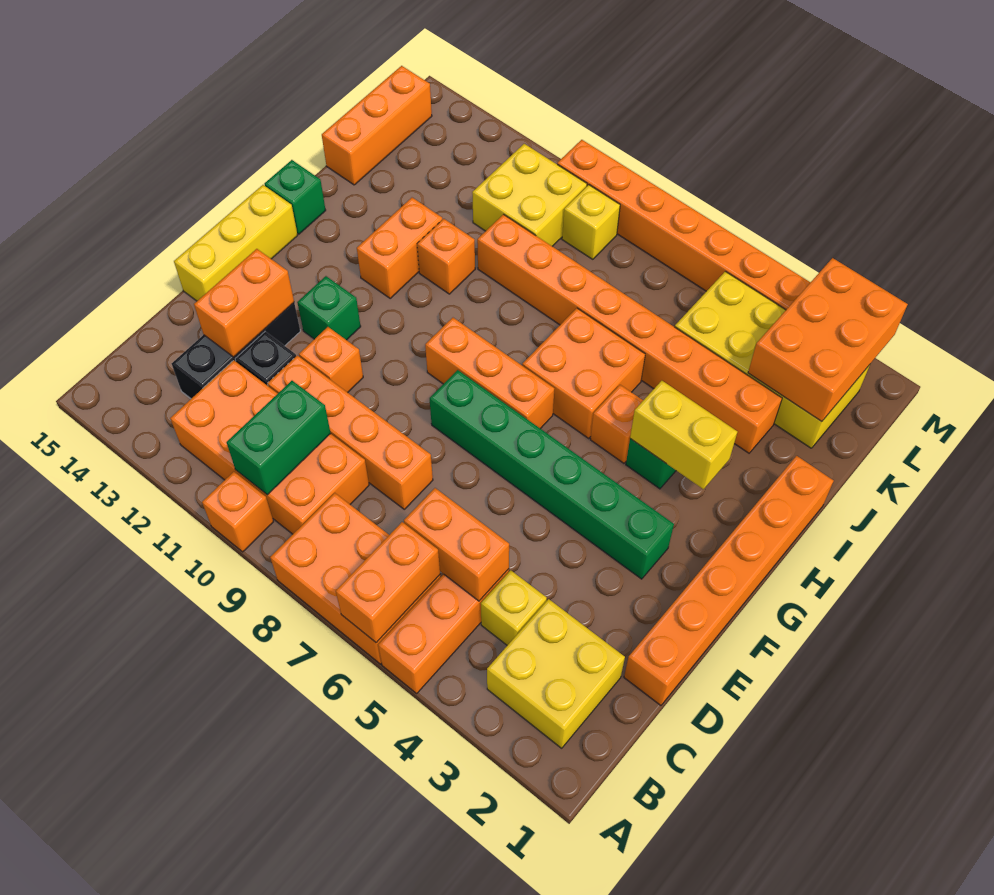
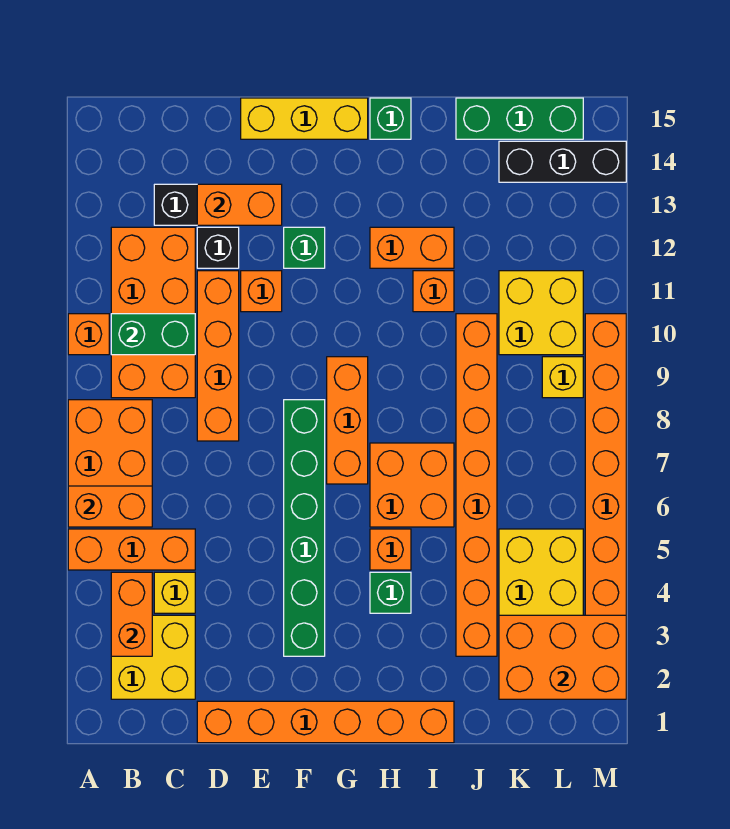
orange 1x2 brick [404,488,509,601] -> orange 1x2 brick moved to [111,572,152,656]
yellow 1x2 brick [630,381,737,489] -> none
orange 1x3 brick [322,66,432,185] -> green 1x3 brick [456,98,583,139]
none -> black 1x3 brick [499,141,626,182]

